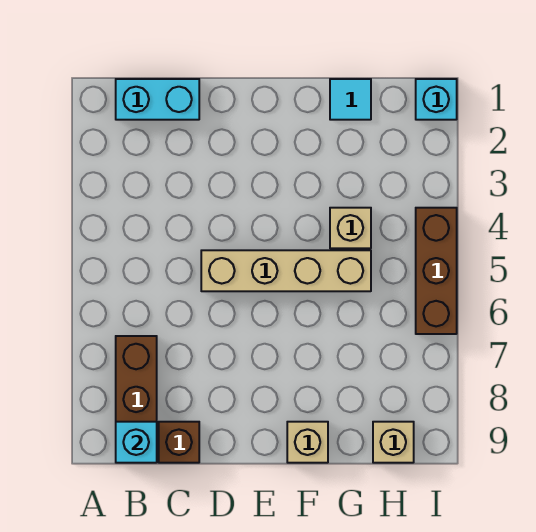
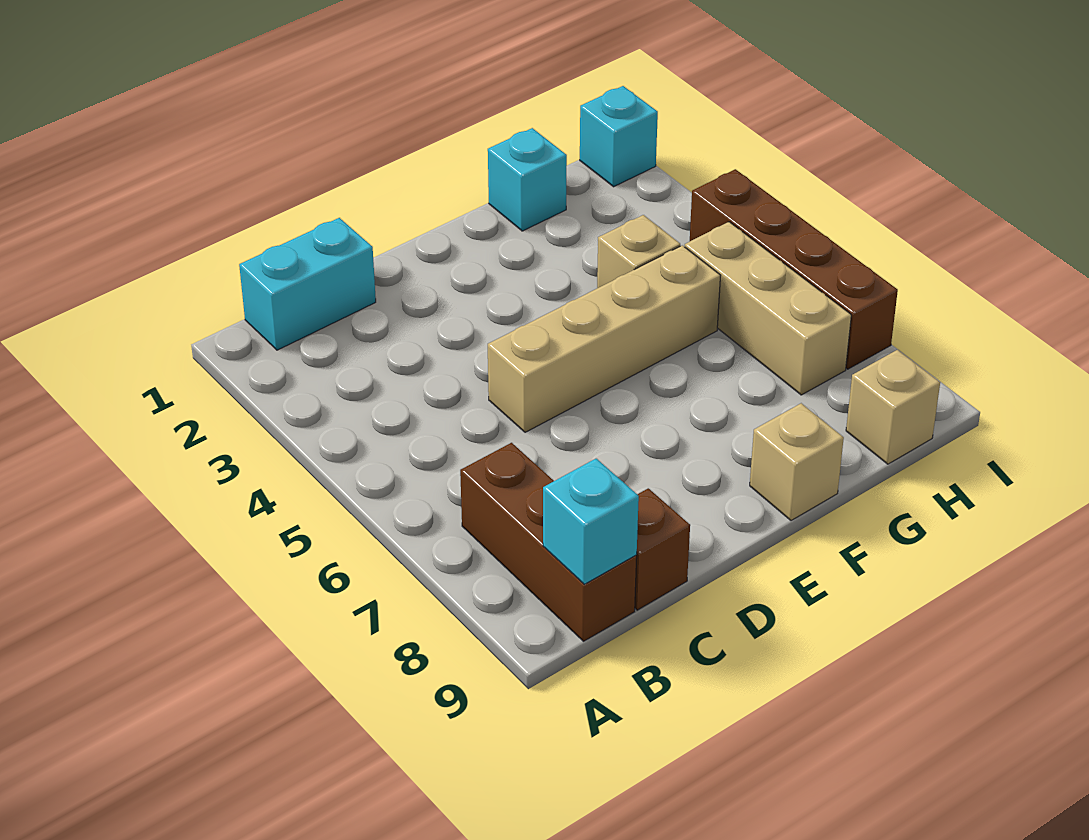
cyan 1x1 tile [330,79,371,120] -> cyan 1x1 brick [488,128,567,231]
none -> tan 1x3 brick [685,222,851,395]
brown 1x3 brick [416,208,457,334] -> brown 1x4 brick [690,169,898,369]

